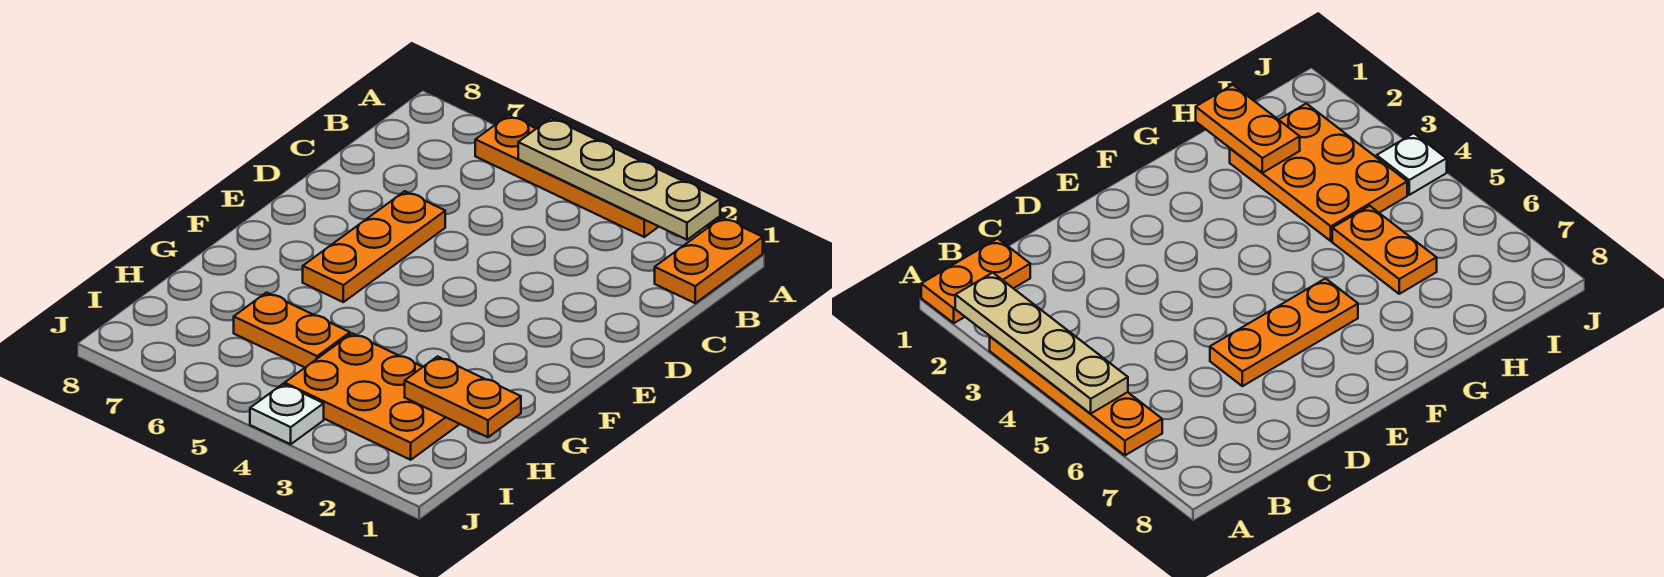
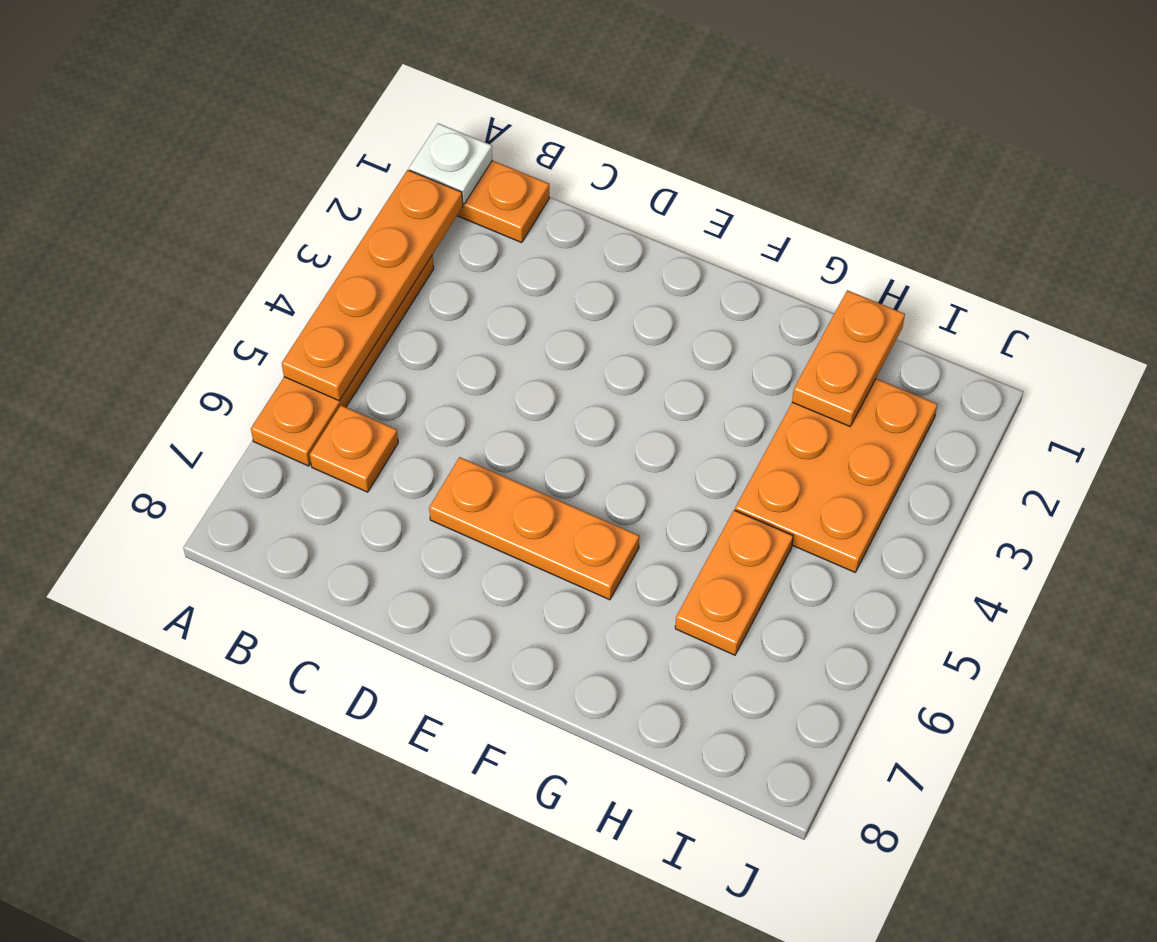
tan 1x4 plate [518,118,720,240] -> orange 1x4 plate [282,170,463,401]
none -> orange 1x1 plate [310,405,398,492]
white 1x1 plate [250,384,324,444] -> white 1x1 plate moved to [409,123,492,204]

